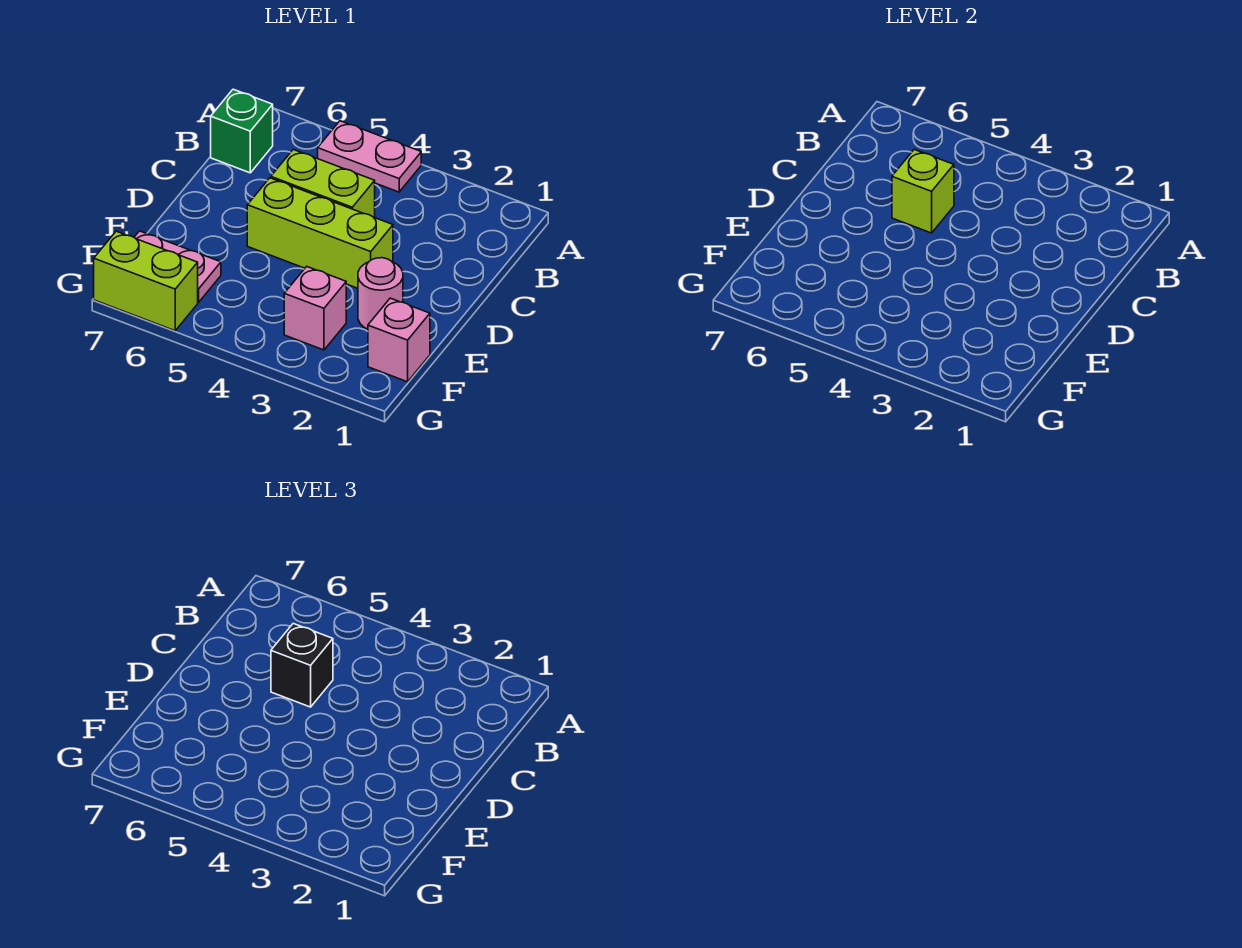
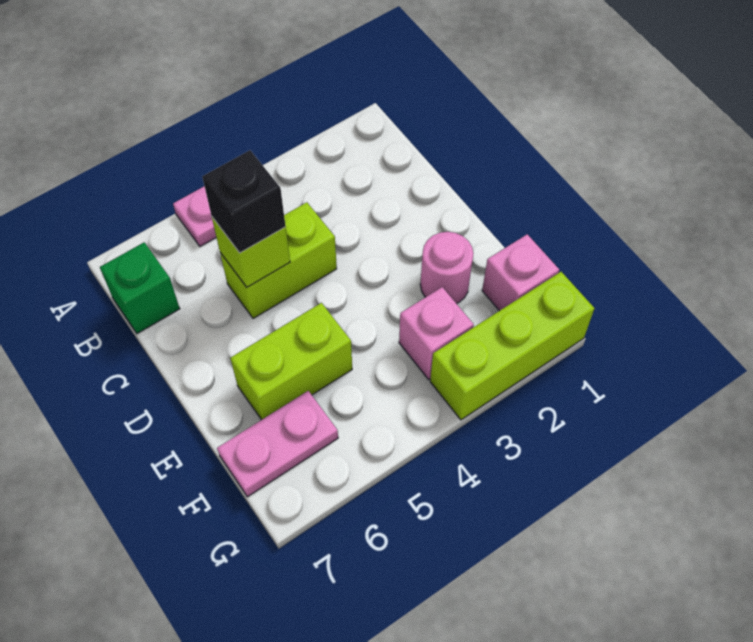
lime 1x3 brick [247,178,393,288] -> lime 1x3 brick moved to [430,272,594,420]
lime 1x2 brick [94,231,198,331] -> lime 1x2 brick moved to [230,303,352,420]

